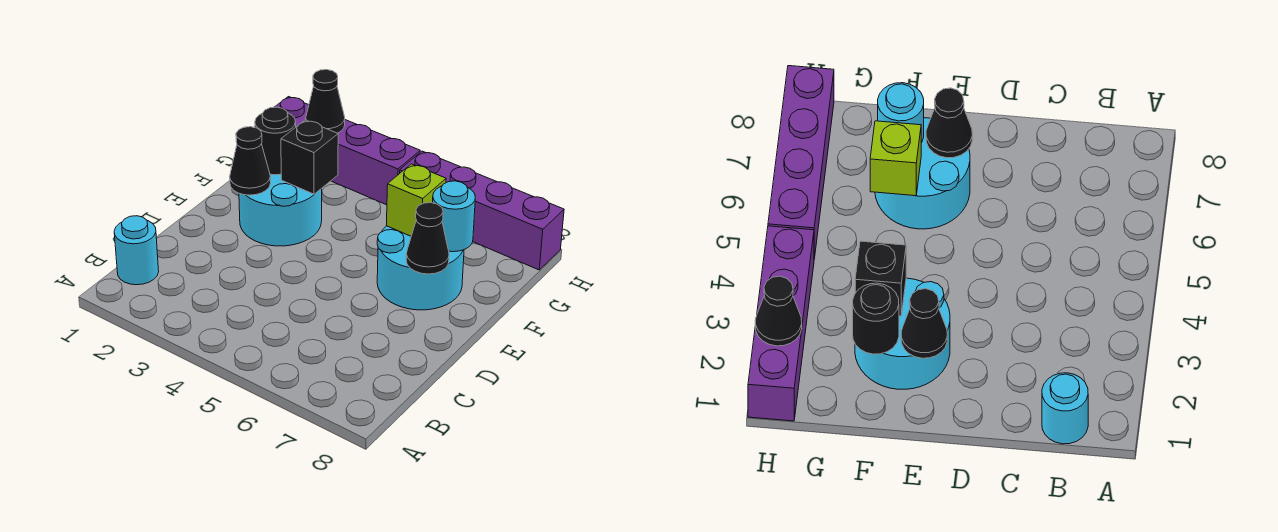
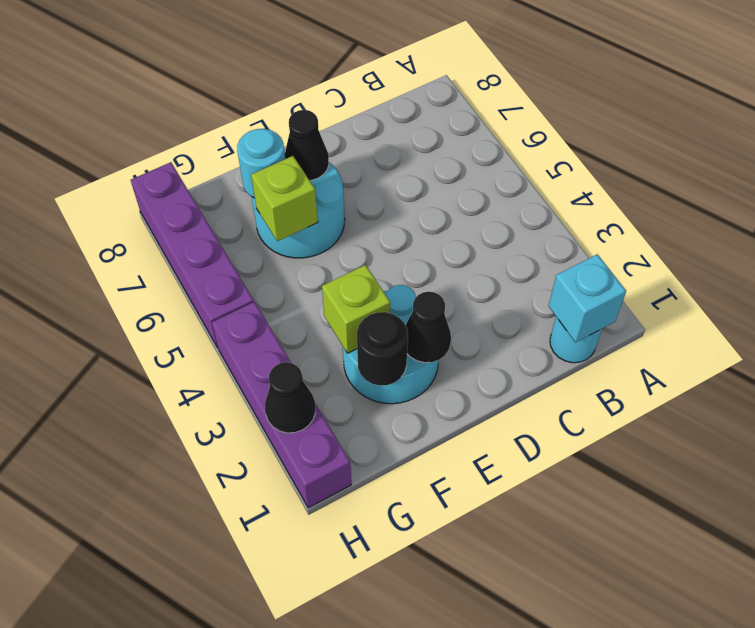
none -> cyan 1x1 brick [549,254,626,342]
black 1x1 brick [281,120,338,194] -> lime 1x1 brick [322,265,390,353]

